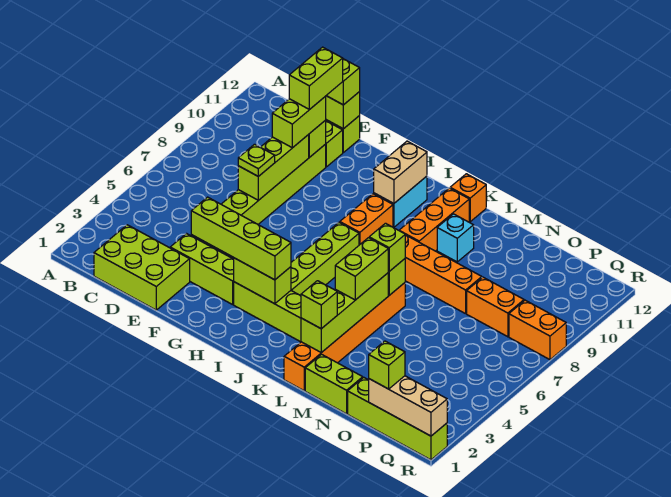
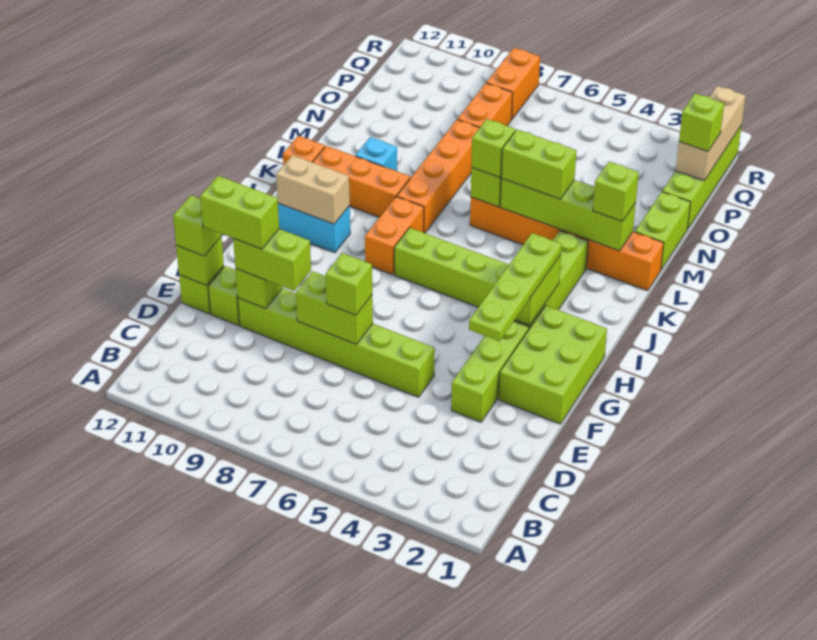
lime 2x3 brick [94,225,190,310] -> lime 2x3 brick moved to [499,306,607,424]
lime 1x3 brick [238,135,309,200] -> lime 1x2 brick [296,271,373,344]
lime 1x1 plate [238,144,275,176] -> lime 1x1 brick [325,253,372,315]
lime 1x4 brick [191,197,291,280] -> lime 1x4 plate [469,233,562,341]
orange 1x2 brick [340,194,393,245] -> orange 1x2 brick turned to [365,197,424,275]

